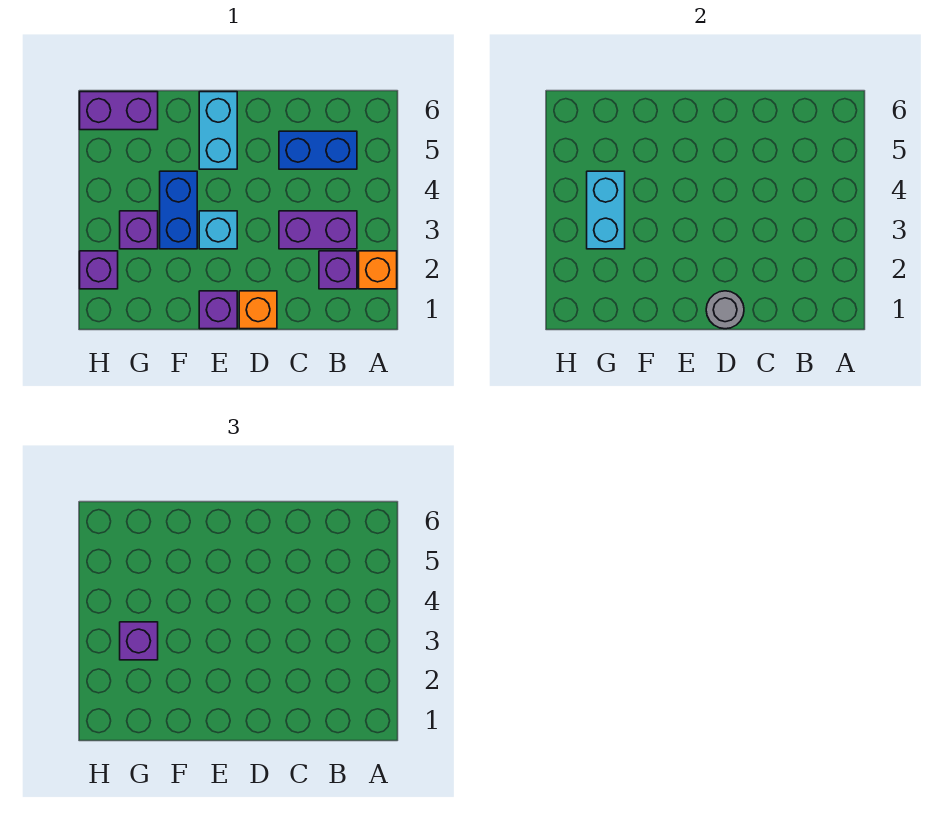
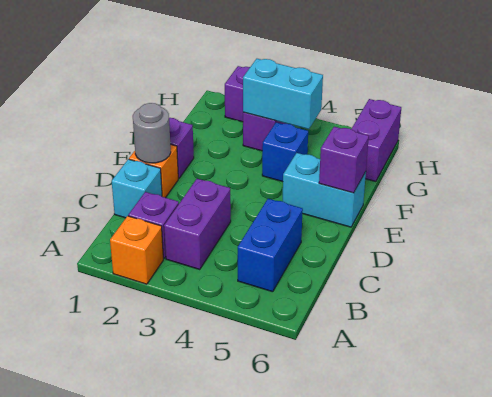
cyan 1x1 brick [199,211,237,249] -> cyan 1x1 brick moved to [112,159,162,218]
blue 1x2 brick [160,171,197,249] -> blue 1x1 brick [262,122,308,182]
purple 1x1 brick [120,622,158,660] -> purple 1x1 brick moved to [319,127,369,193]

